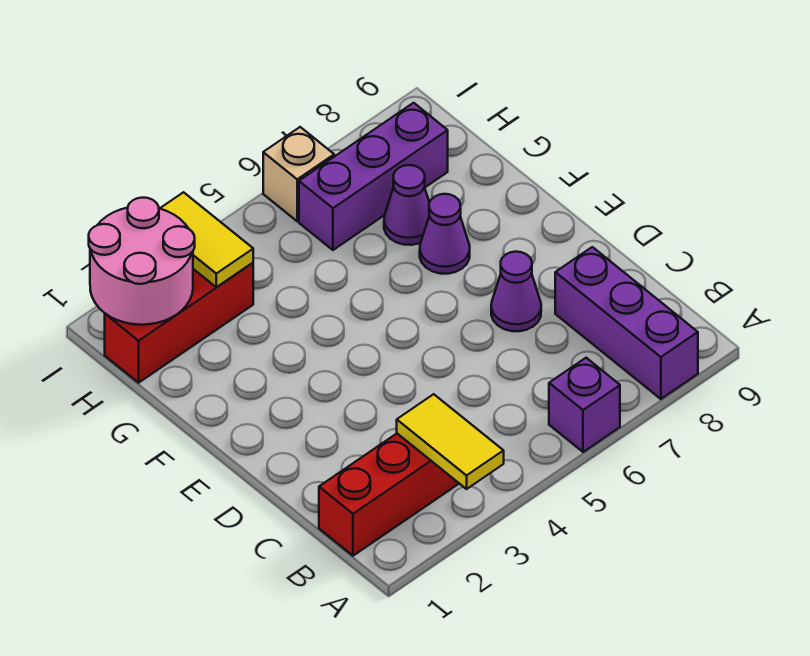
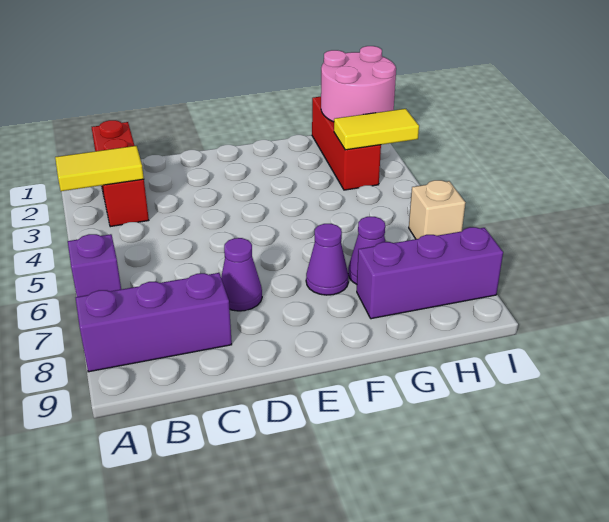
purple 1x3 brick [299,103,448,250] -> purple 1x3 brick turned to [357,227,503,319]

